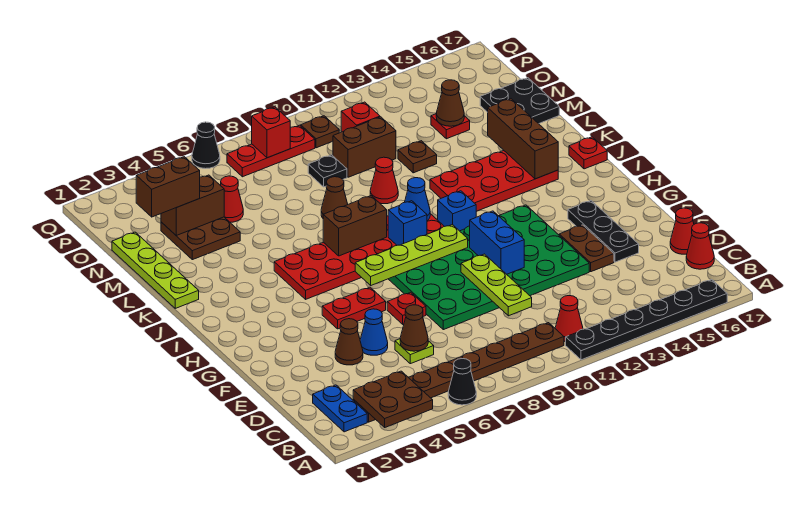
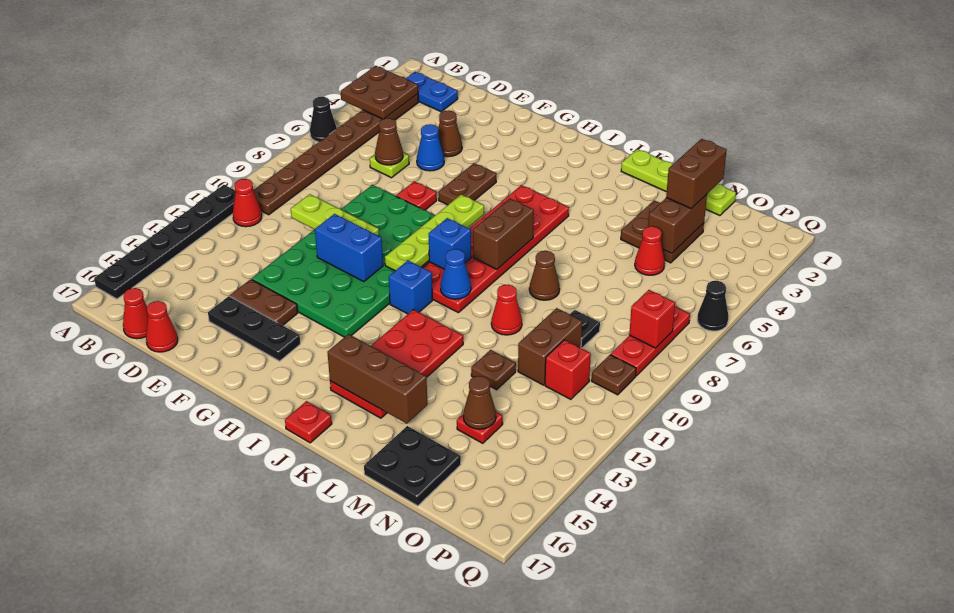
red 1x2 plate [322,287,386,329] -> brown 1x2 plate [439,163,496,205]

